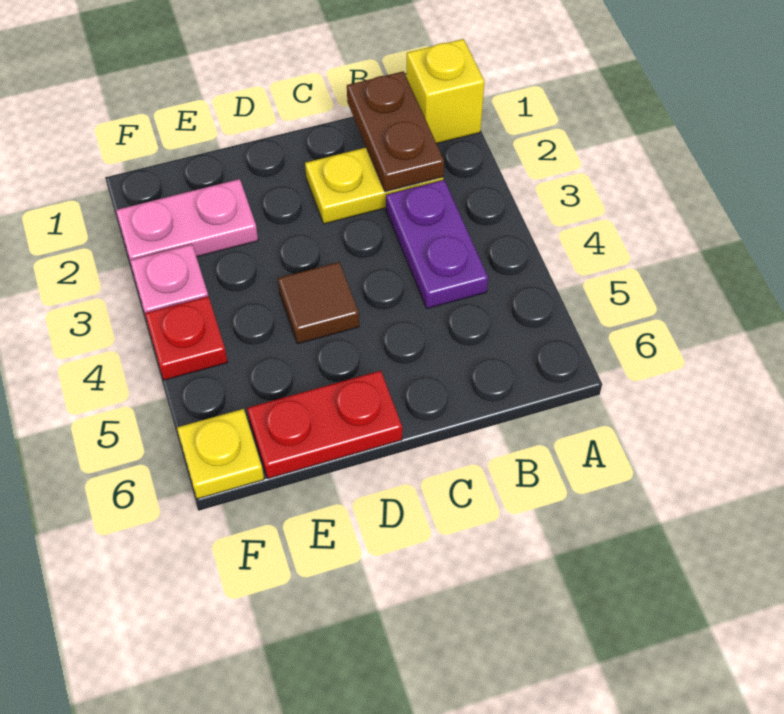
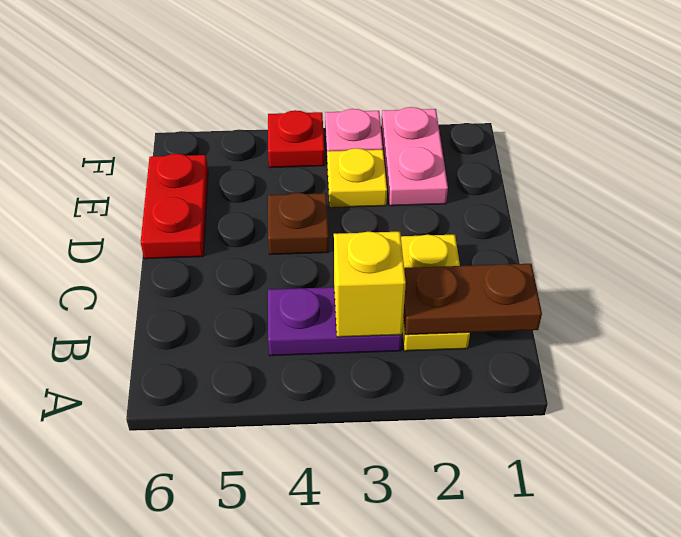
yellow 1x1 brick [406,39,485,144] -> yellow 1x1 brick moved to [334,232,406,337]
brown 1x1 tile [278,262,359,344] -> brown 1x1 plate [268,193,329,255]
yellow 1x1 plate [177,409,264,499] -> yellow 1x1 plate moved to [327,148,387,208]

